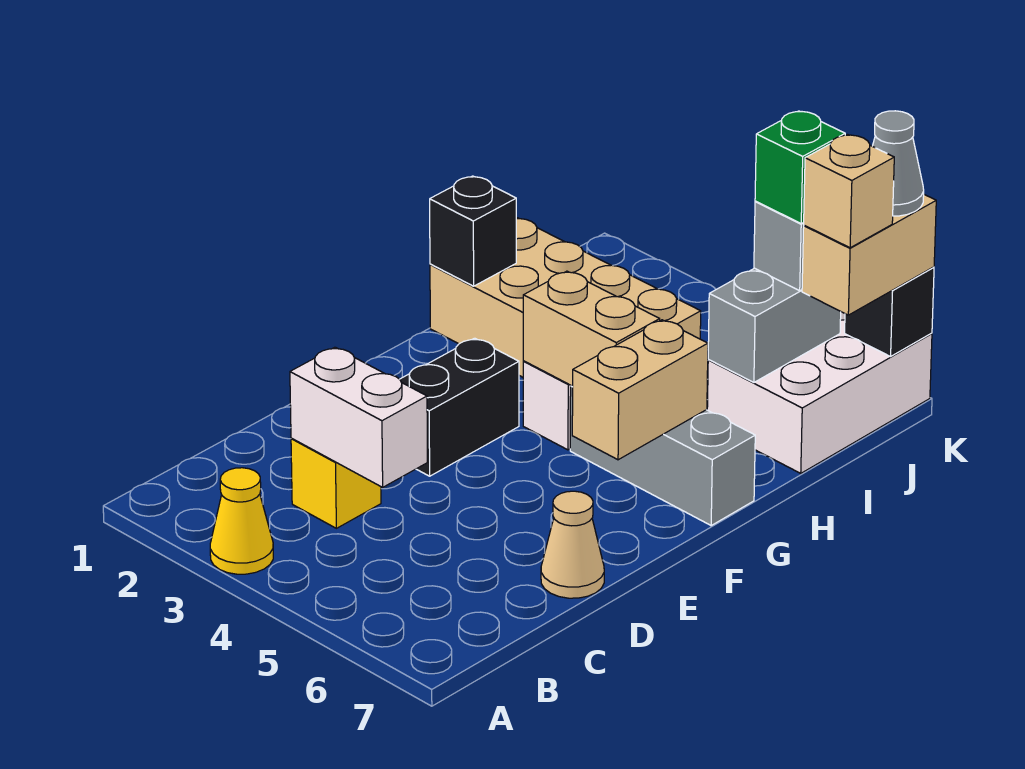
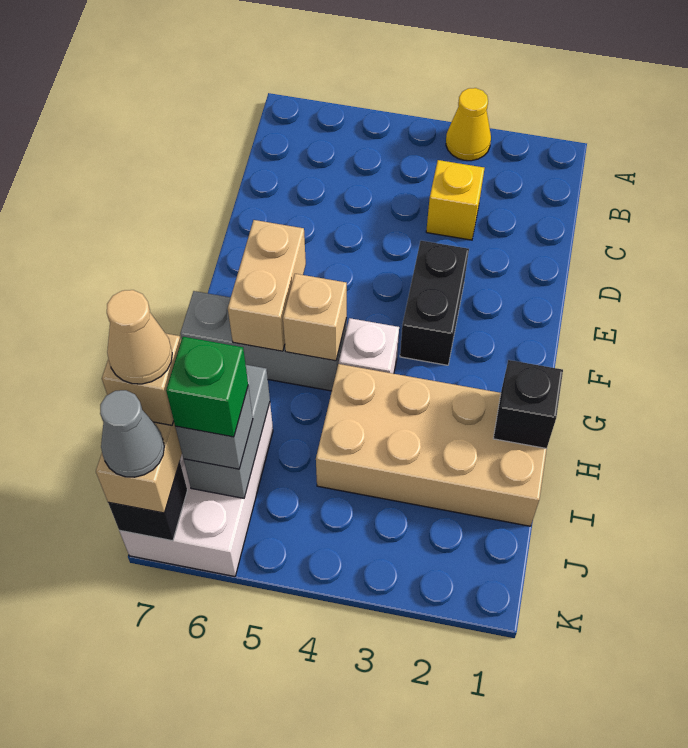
white 1x2 brick [290,347,427,487] -> none
tan 1x1 cone [541,491,604,598] -> tan 1x1 cone moved to [107,290,172,384]
tan 1x2 brick [523,271,660,386] -> tan 1x1 brick [283,274,347,361]

